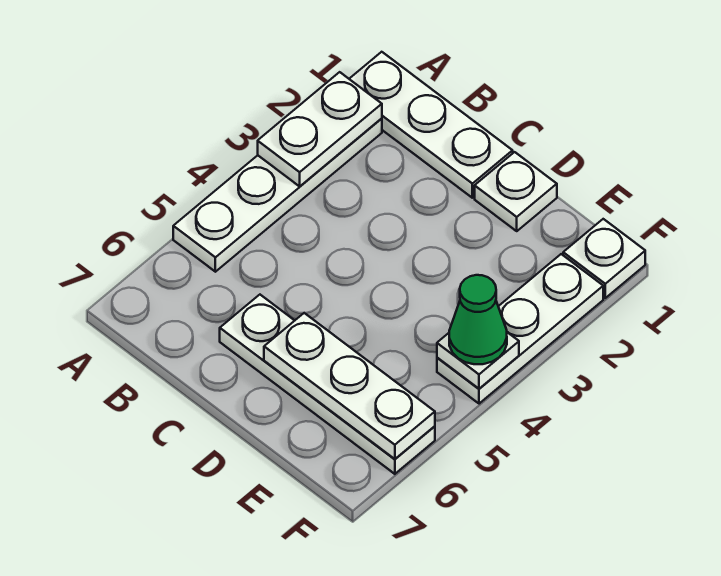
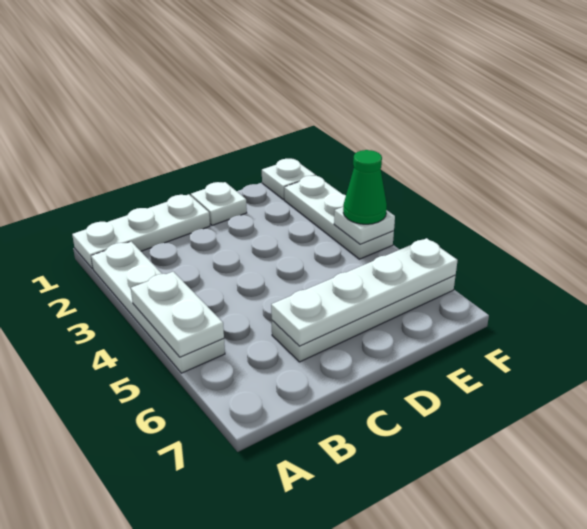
white 1x2 plate [258,72,382,186] -> white 1x2 plate moved to [131,272,224,357]
white 1x3 plate [264,313,435,459] -> white 1x4 plate [271,238,458,346]

